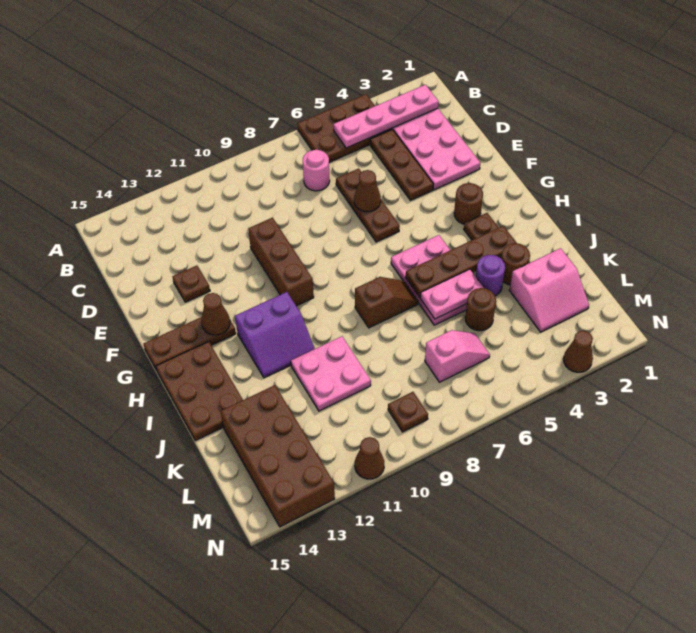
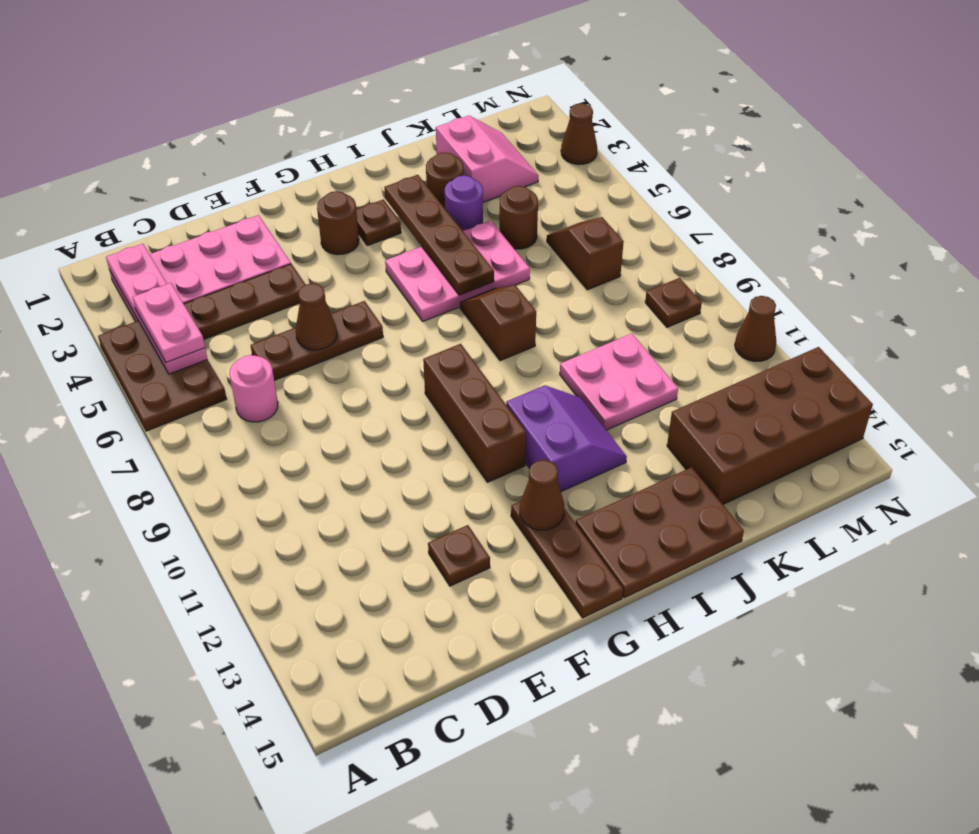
brown 1x3 brick [248,217,314,306] -> brown 1x3 brick turned to [423,344,526,482]
pink 1x2 plate [420,269,483,319] -> pink 1x2 plate moved to [133,283,205,363]
pink 1x2 slope [425,330,490,382] -> brown 1x2 slope [547,217,624,290]

